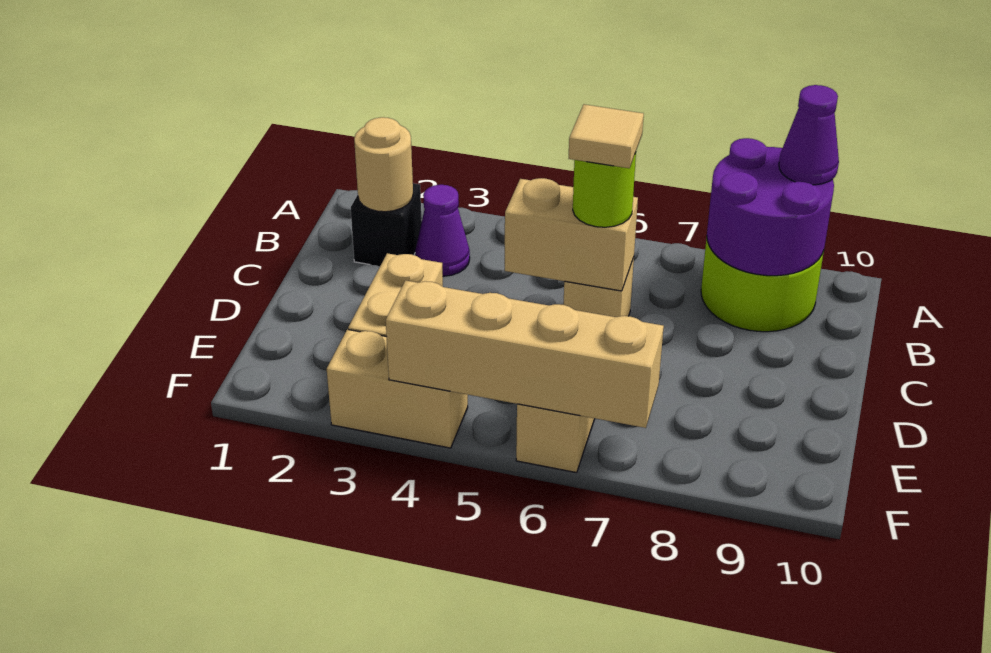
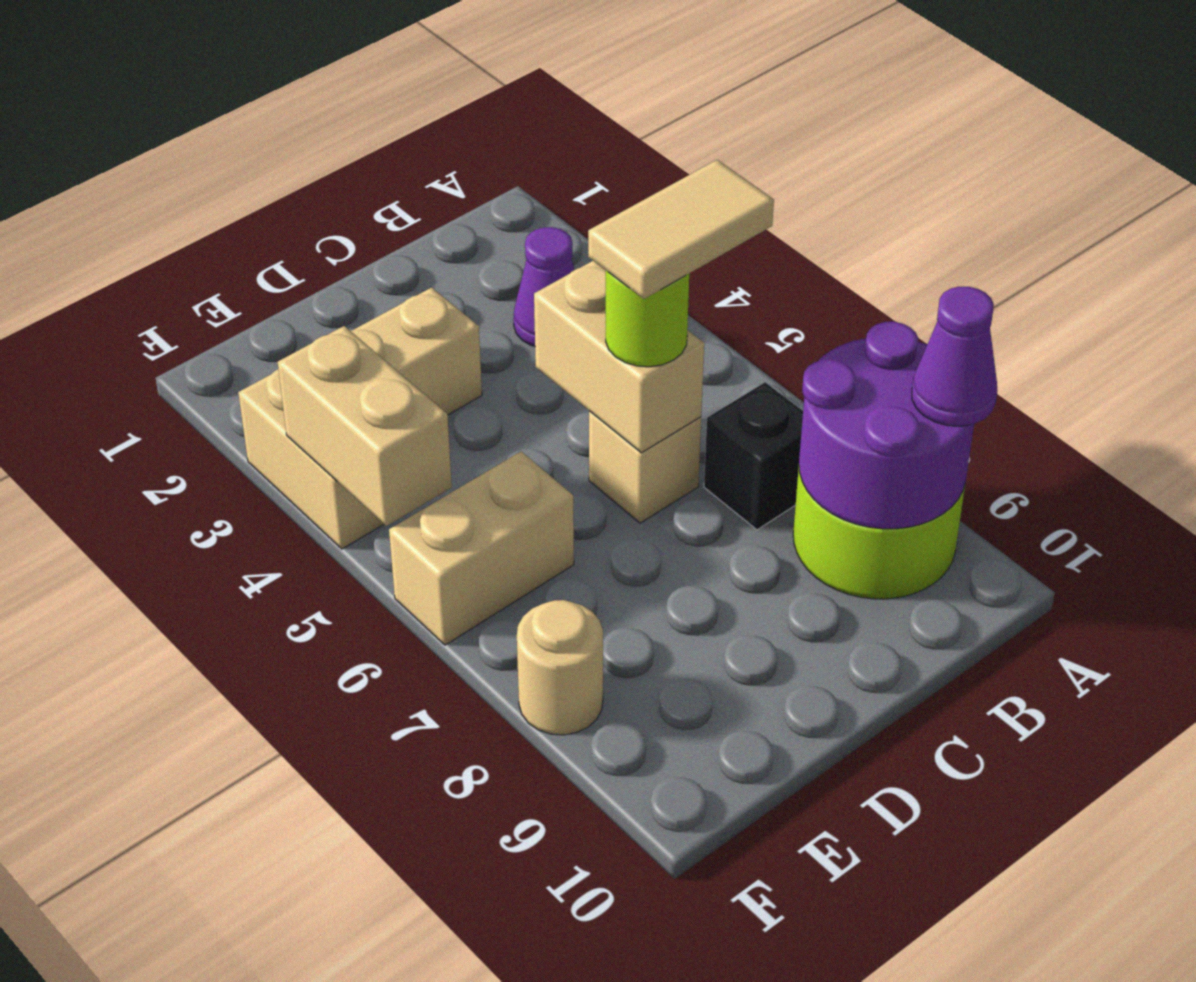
black 1x1 brick [351,183,422,266] -> black 1x1 brick moved to [704,382,803,530]
tan 1x1 round brick [354,117,413,212] -> tan 1x1 round brick moved to [517,600,603,735]
tan 1x1 tile [569,104,644,168] -> tan 1x2 tile [588,160,774,299]
tan 1x4 brick [386,280,664,428] -> tan 1x2 brick [278,326,452,526]

